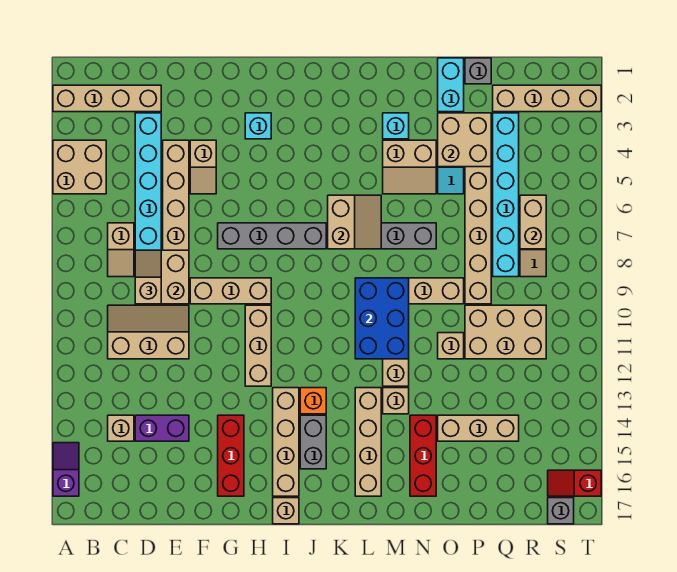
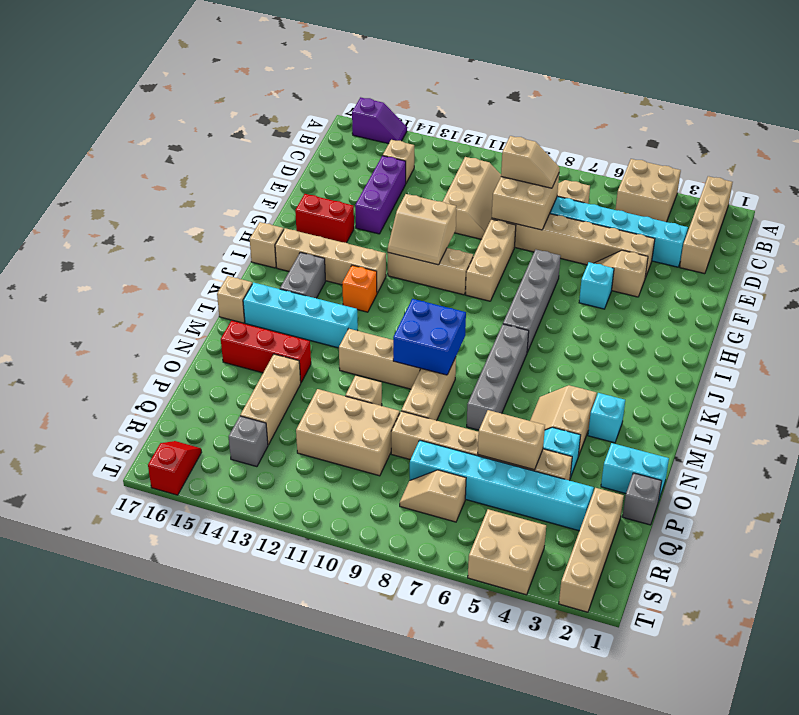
purple 1x2 brick [135,415,189,441] -> purple 1x3 brick [355,156,406,234]
red 1x3 brick [218,415,244,496] -> red 1x2 brick [295,194,354,243]
cyan 1x1 brick [245,113,271,139] -> cyan 1x1 brick moved to [579,262,614,309]
grey 1x2 brick [300,415,326,469] -> grey 1x2 brick turned to [280,252,326,298]
tan 2x2 slope [328,195,381,249] -> tan 2x2 slope moved to [388,194,456,265]
blue 2x3 brick [355,278,409,359] -> blue 2x2 brick [393,299,466,375]
tan 1x4 brick [355,388,381,496] -> cyan 1x4 brick [243,283,358,348]
tan 1x1 brick [383,388,409,414] -> tan 1x1 brick moved to [217,276,252,323]
tan 2x2 brick [438,113,491,167] -> tan 2x2 brick moved to [468,509,546,595]
tan 2x3 brick [465,305,546,359] -> tan 2x3 brick turned to [296,389,400,476]
tan 1x2 brick [520,195,546,249] -> tan 1x2 brick moved to [478,410,545,470]
grey 1x1 brick [548,498,574,524] -> grey 1x1 brick moved to [228,416,268,467]

